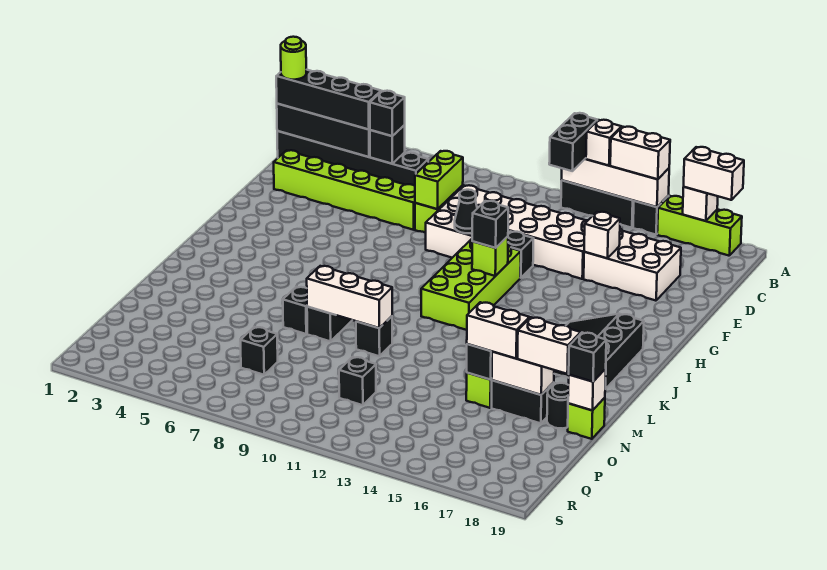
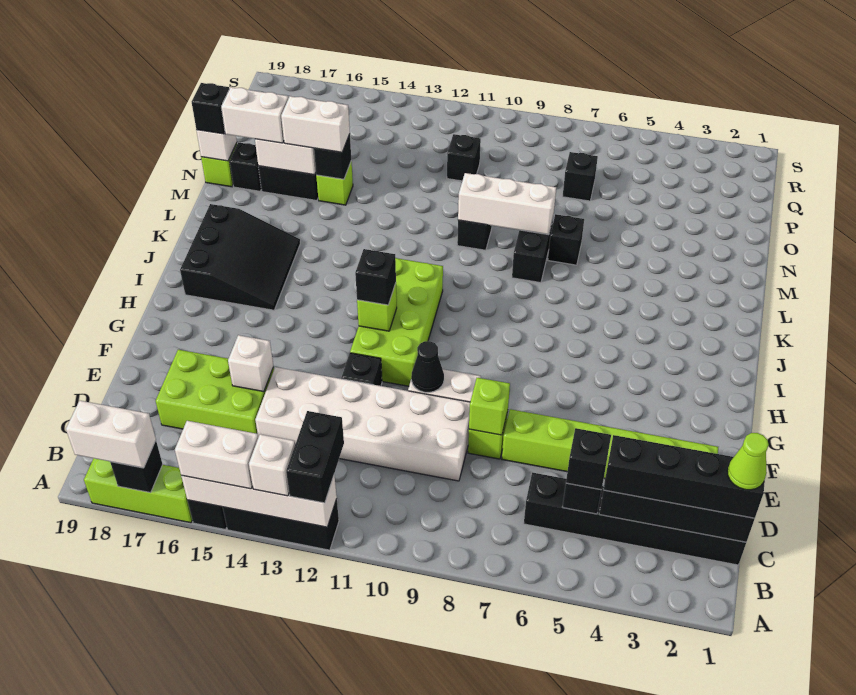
white 1x1 brick [683,187,718,221] -> black 1x1 brick [110,441,163,493]
lime 1x1 round brick [281,37,306,80] -> lime 1x1 cone [727,433,769,490]
lime 1x2 brick [415,151,463,209] -> lime 1x1 brick [469,378,510,435]
white 2x3 brick [584,229,681,301] -> lime 2x3 brick [156,350,274,434]
black 1x1 round brick [547,383,568,428] -> black 1x1 brick [230,142,261,191]

